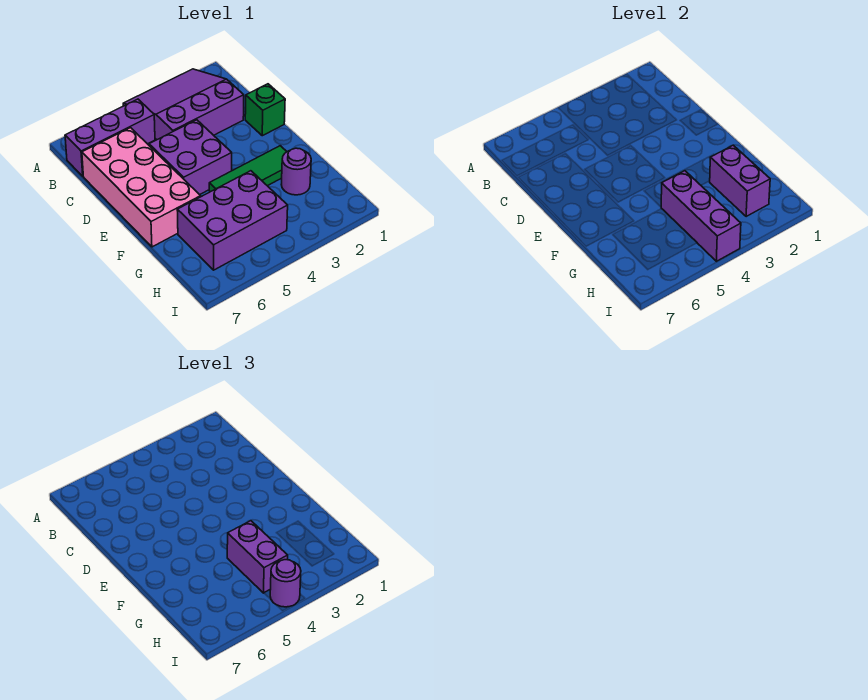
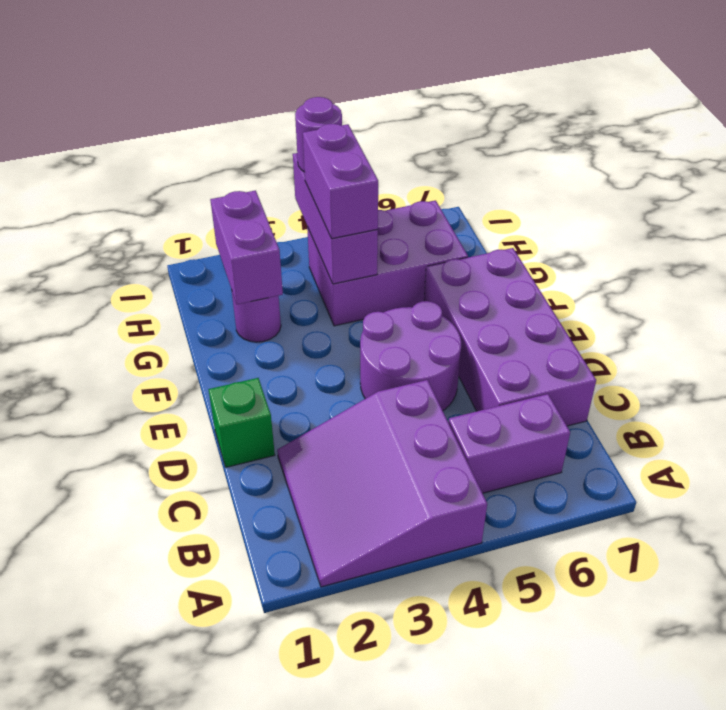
purple 3x3 slope [123,69,244,140] -> purple 3x3 slope turned to [277,380,487,587]
purple 1x3 brick [65,99,155,176] -> purple 1x2 brick [449,394,570,493]
pink 2x4 brick [82,128,201,247] -> purple 2x4 brick [424,248,596,426]
purple 2x2 brick [149,120,232,195] -> purple 2x2 round brick [360,301,461,410]
green 1x3 tile [209,146,287,192] -> none

